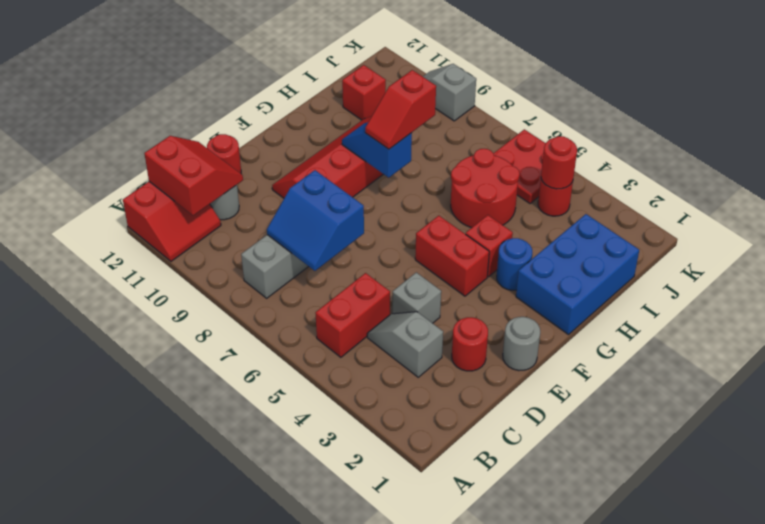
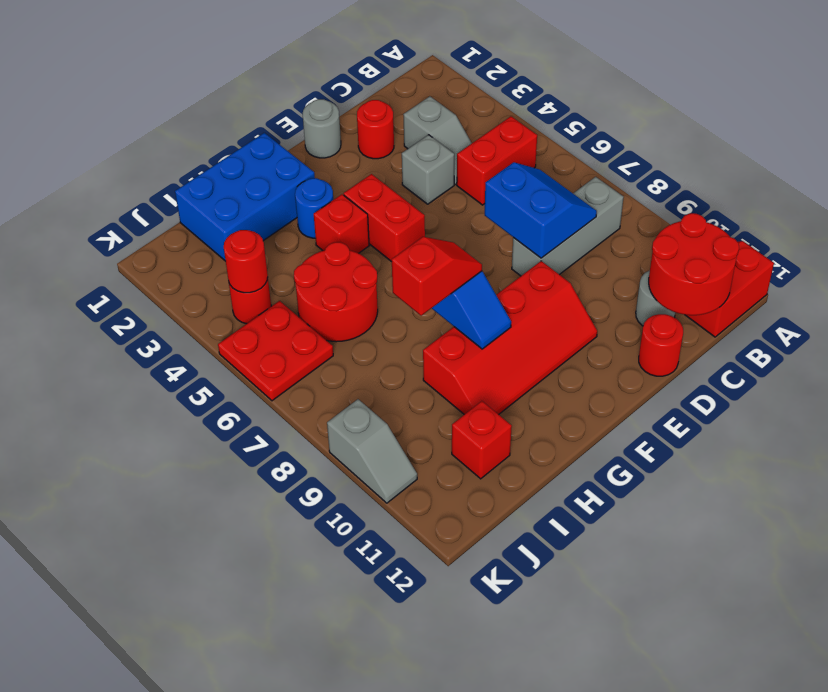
red 2x2 slope [144,136,243,215] -> red 2x2 round brick [649,213,739,315]

